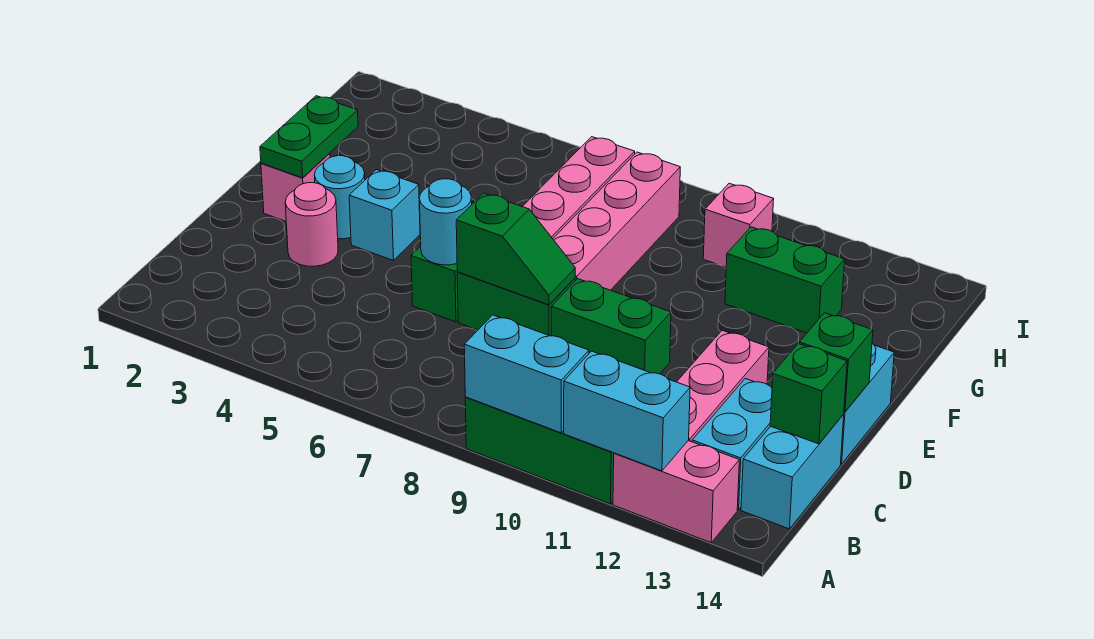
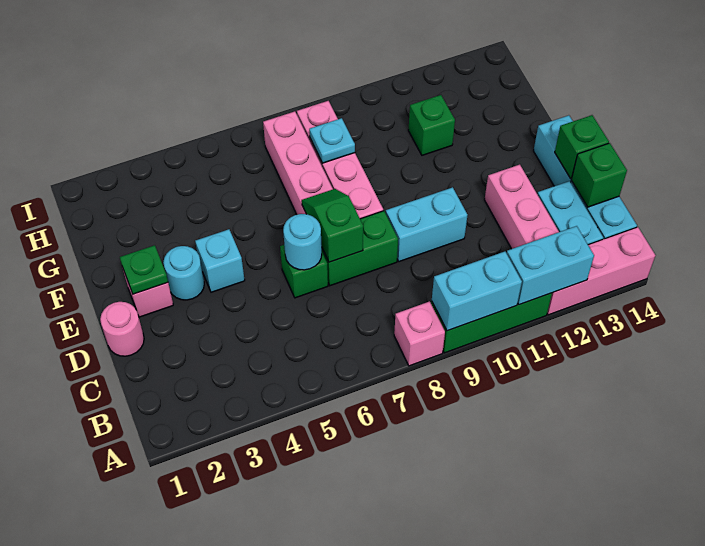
pink 1x2 brick [613,441,739,543] -> pink 1x3 brick [547,227,655,315]
pink 1x1 round brick [285,183,338,266] -> pink 1x1 round brick moved to [100,302,144,356]
green 1x2 slope [456,193,575,305] -> green 1x2 slope turned to [302,189,363,262]
green 1x2 brick [551,279,671,374] -> cyan 1x2 brick [386,187,467,262]
green 1x2 plate [260,96,358,178] -> green 1x1 plate [120,245,168,294]
none -> cyan 1x1 plate [309,118,355,163]
green 1x2 brick [725,227,845,333] -> green 1x1 brick [408,95,455,155]
pink 1x1 brick [703,183,774,267] -> pink 1x1 brick moved to [394,301,445,366]

